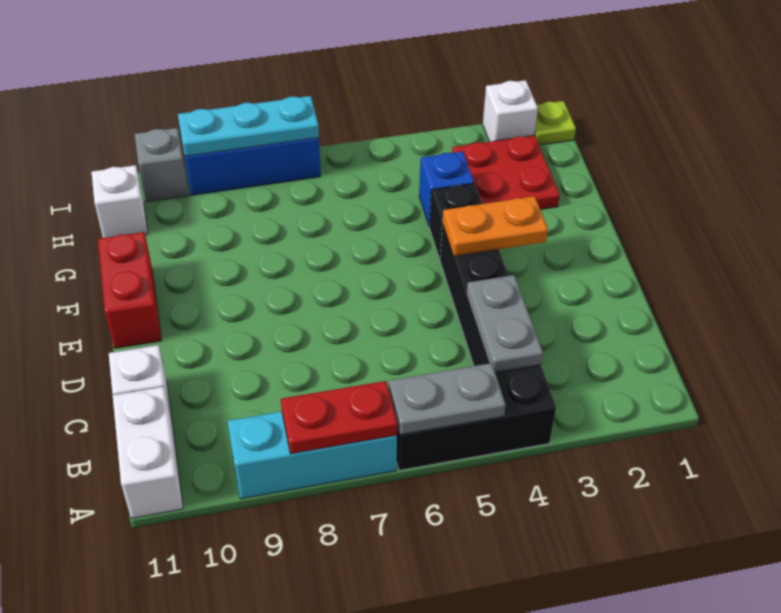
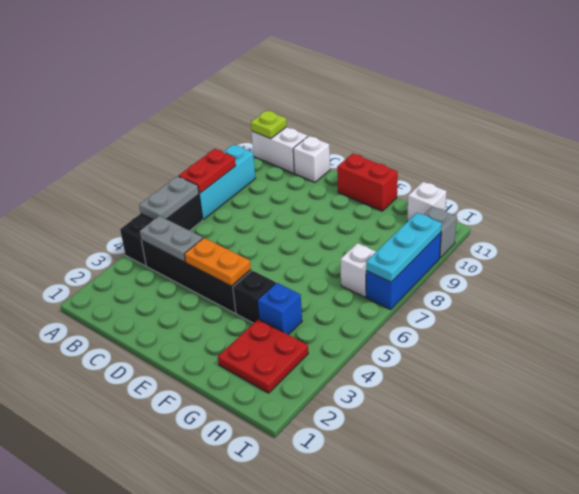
orange 1x2 plate [442,196,548,256] -> orange 1x2 plate turned to [184,238,251,286]
lime 1x1 plate [534,101,576,145] -> lime 1x1 plate moved to [251,111,287,139]
white 1x1 brick [483,80,538,142] -> white 1x1 brick moved to [340,243,376,297]

